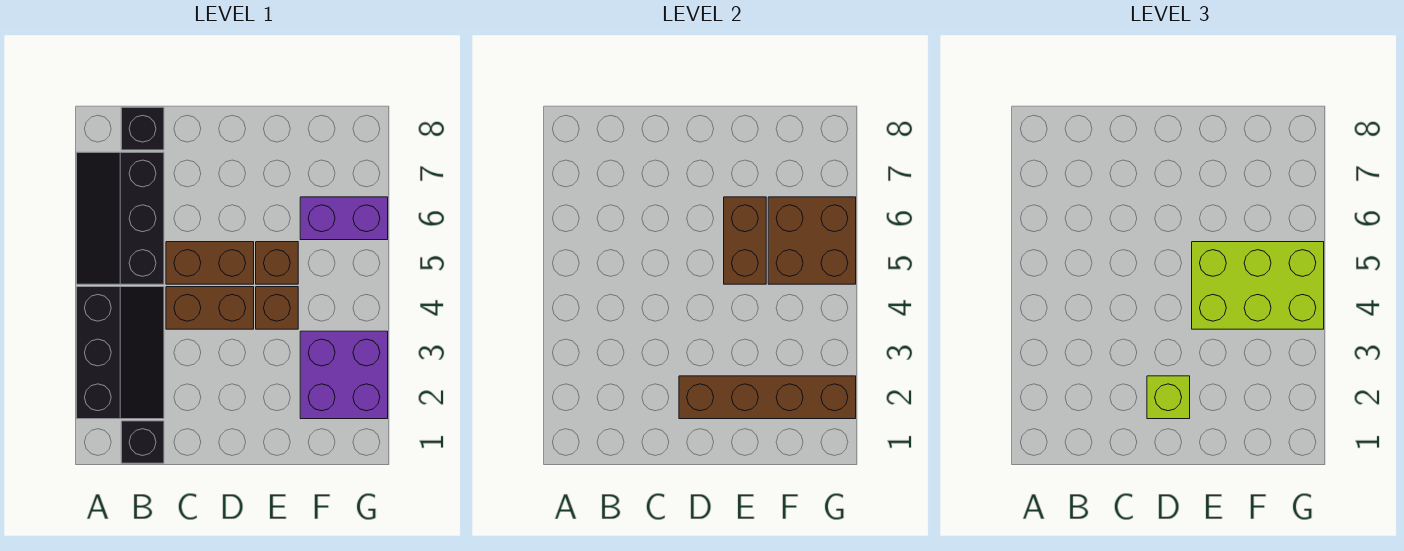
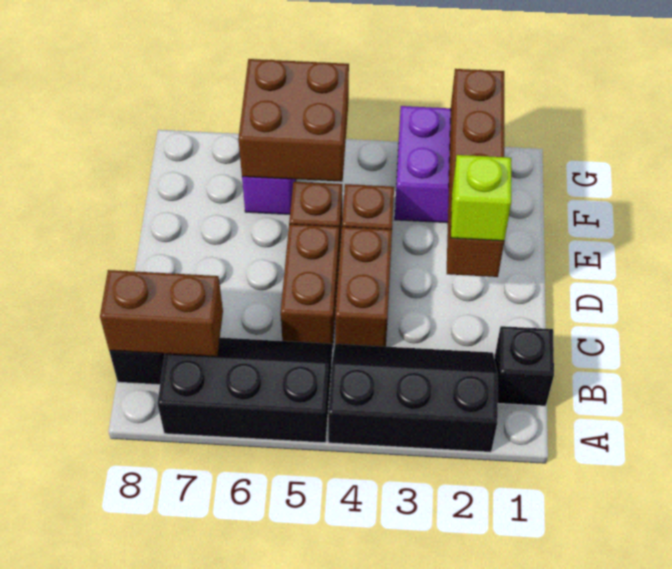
black 2x3 slope [77,152,164,284] -> black 2x3 slope turned to [157,338,333,443]
lime 2x3 brick [1192,242,1324,329] -> none
brown 1x2 brick [724,197,766,284] -> brown 1x2 brick moved to [100,270,223,356]

